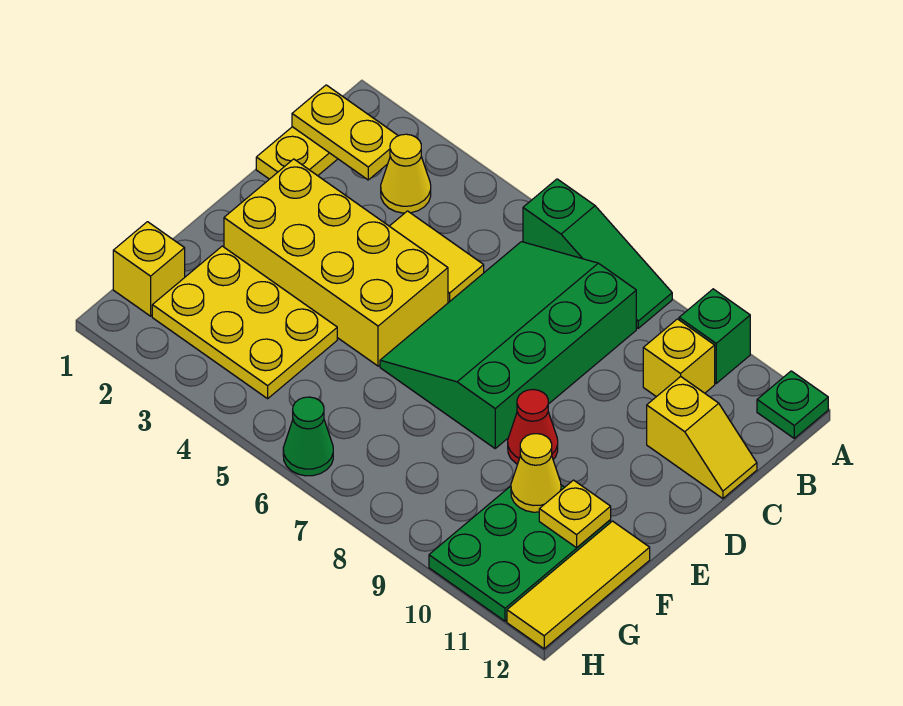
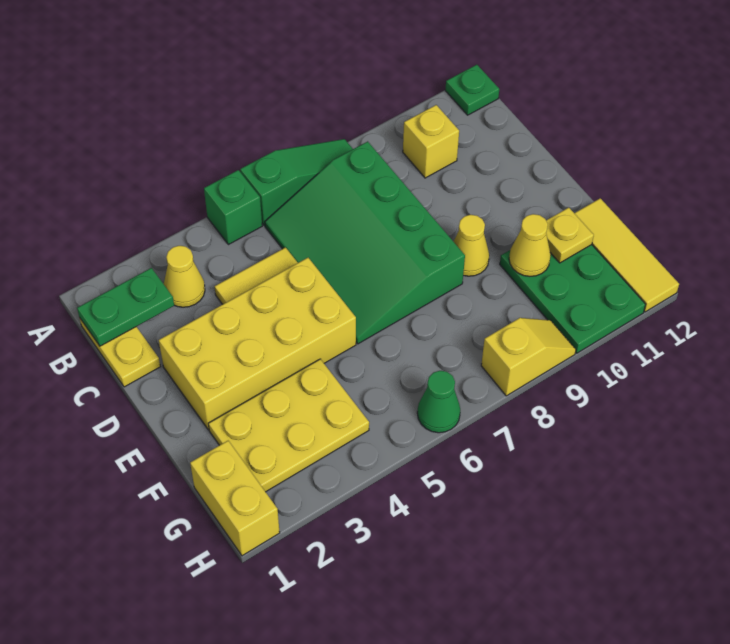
green 1x1 brick [679,289,750,383] -> green 1x1 brick moved to [204,170,262,245]
yellow 1x2 plate [292,85,398,180] -> green 1x2 plate [77,268,174,346]
yellow 1x2 slope [647,377,757,499] -> yellow 1x2 slope moved to [481,318,576,396]
red 1x1 cone [508,389,558,464] -> yellow 1x1 cone [453,215,489,276]
yellow 1x1 brick [113,222,185,316] -> yellow 1x2 brick [190,441,280,556]

